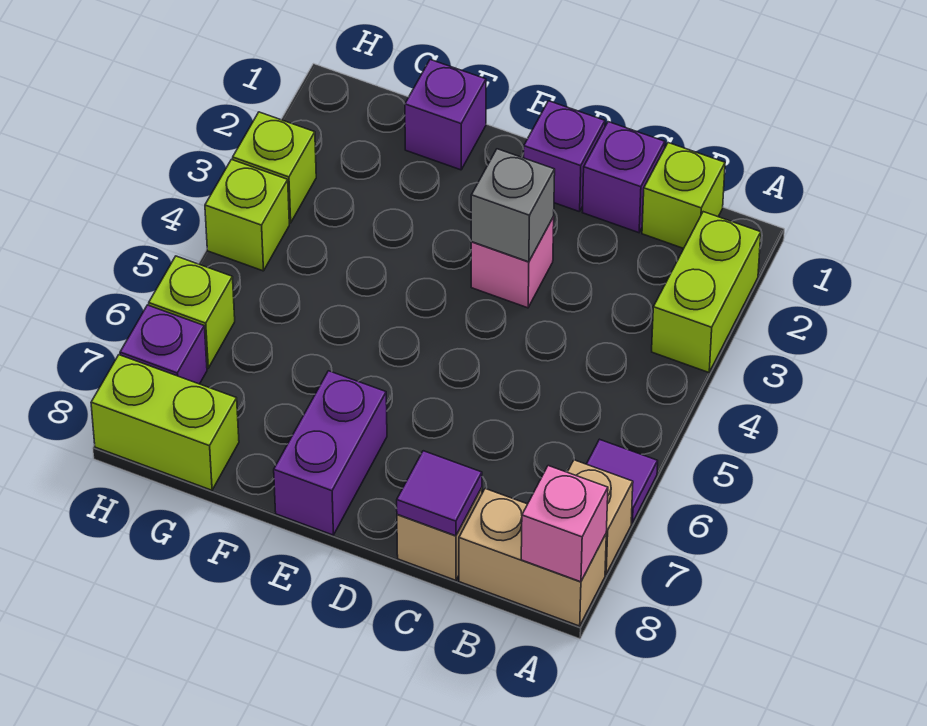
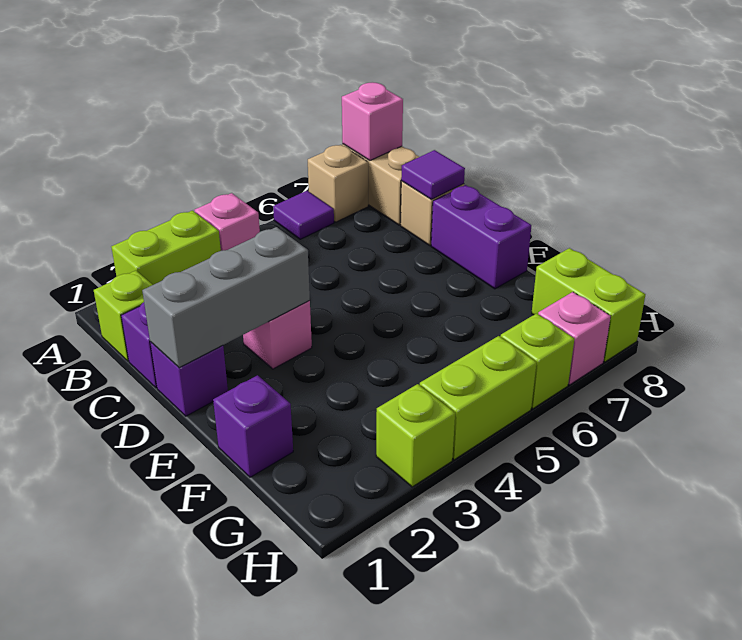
none -> pink 1x1 brick [195,193,260,251]
grey 1x1 brick [471,149,555,262] -> grey 1x3 brick [142,227,310,368]
purple 1x2 brick [274,371,387,535] -> purple 1x2 brick turned to [431,185,531,289]
lime 1x1 brick [205,160,289,271] -> lime 1x2 brick [420,336,537,460]
purple 1x1 brick [120,305,207,384] -> pink 1x1 brick [538,292,611,385]

